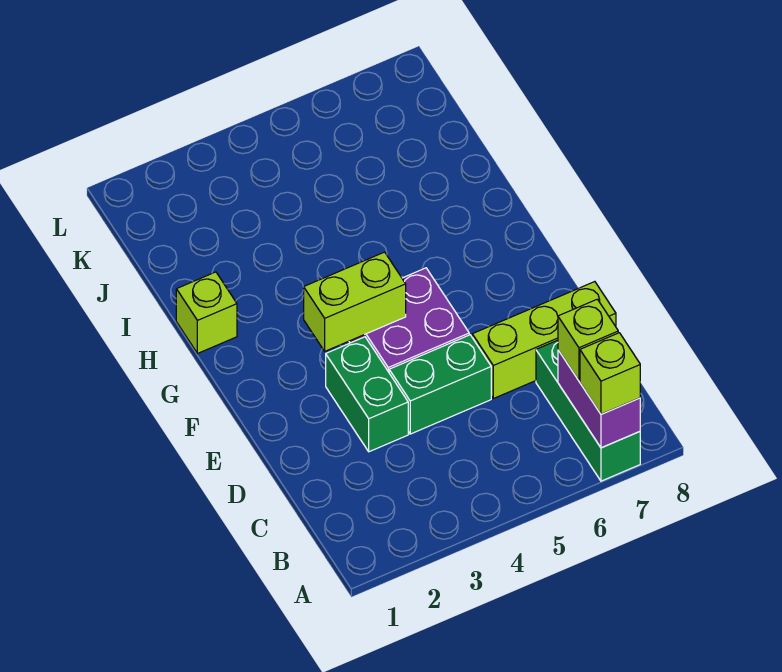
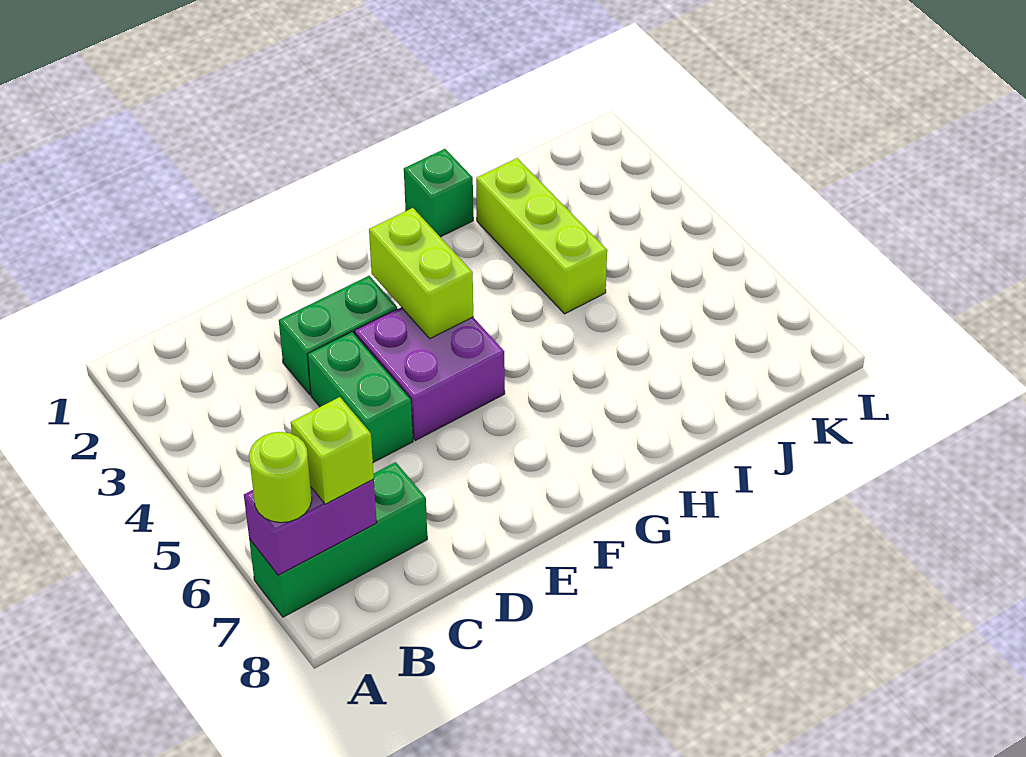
lime 1x1 brick [580,333,640,414] -> lime 1x1 round brick [249,432,312,523]
lime 1x3 brick [472,282,616,399] -> lime 1x3 brick moved to [476,158,607,314]
lime 1x1 brick [176,272,237,354] -> green 1x1 brick [404,149,473,237]

